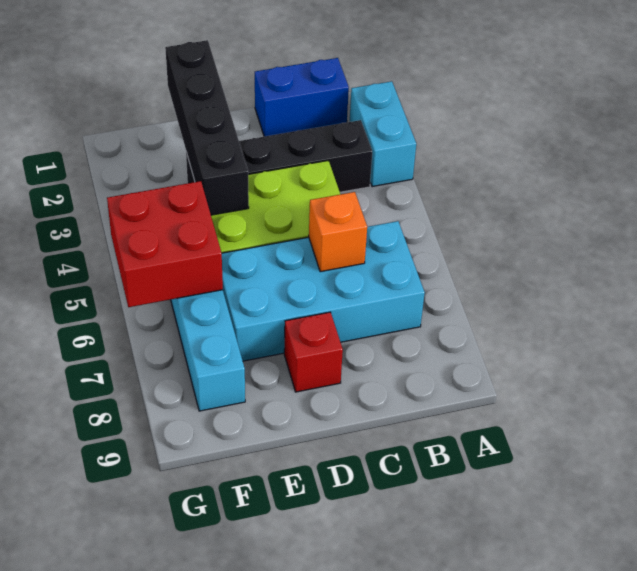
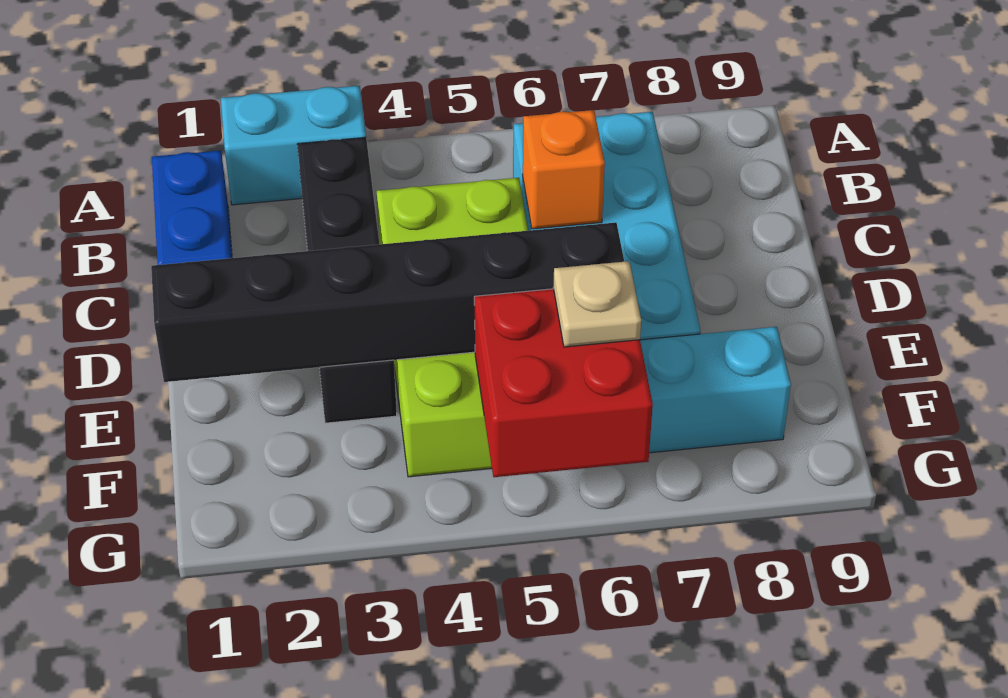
red 1x1 brick [284,312,343,392] -> none
black 1x4 brick [165,40,249,215] -> black 1x6 brick [151,222,624,382]
none -> tan 1x1 plate [553,261,641,347]

